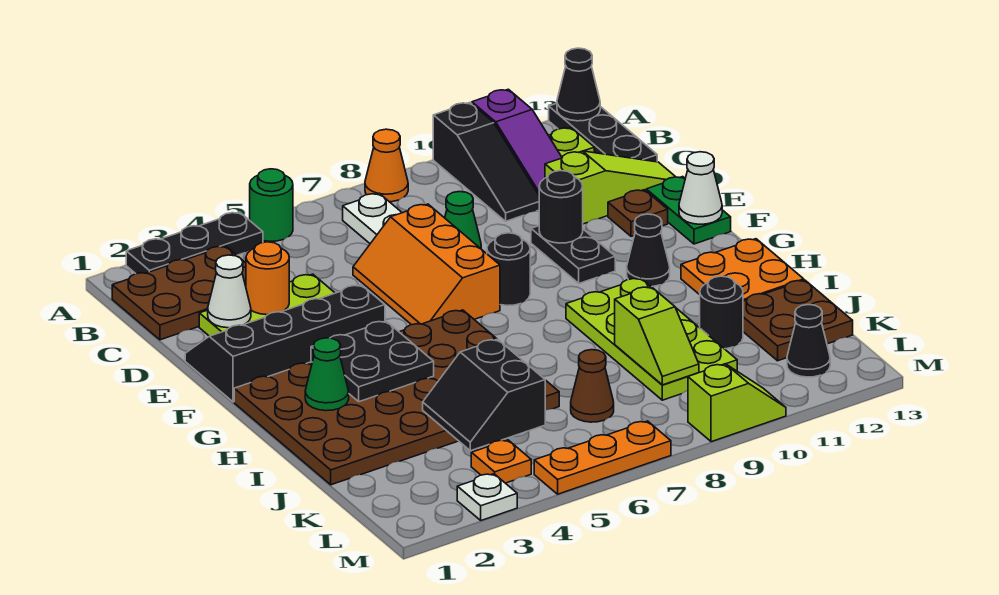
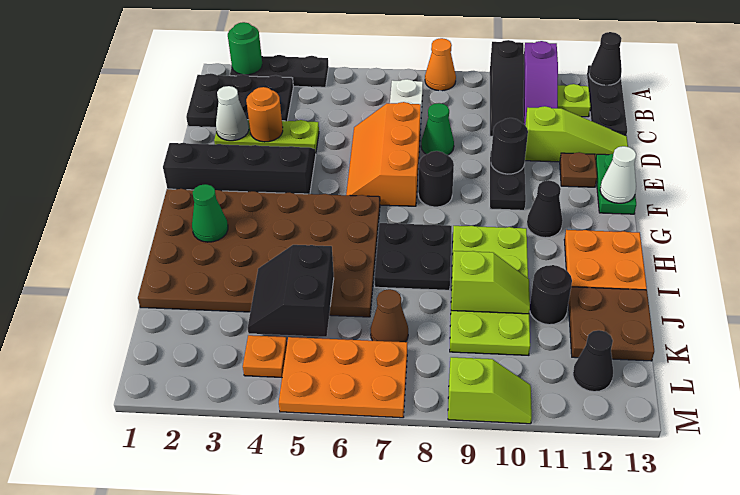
green 1x1 round brick [250,169,293,241] -> green 1x1 round brick moved to [228,22,262,75]
brown 2x3 plate [112,246,246,340] -> black 2x3 plate [186,73,293,127]
black 2x2 plate [311,321,434,402] -> black 2x2 plate moved to [374,223,452,290]
lime 1x2 slope [615,287,699,385] -> lime 1x2 slope turned to [451,251,530,314]
white 1x1 plate [457,474,517,520] -> none
orange 1x3 plate [534,421,671,494] -> orange 2x3 plate [279,337,407,418]

